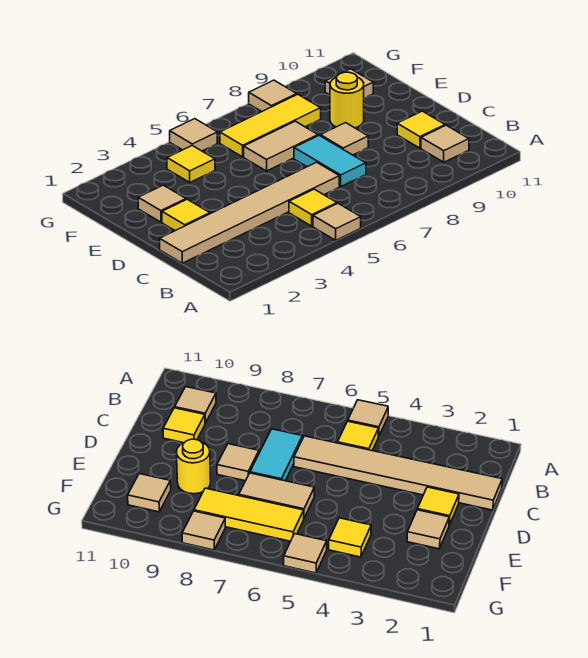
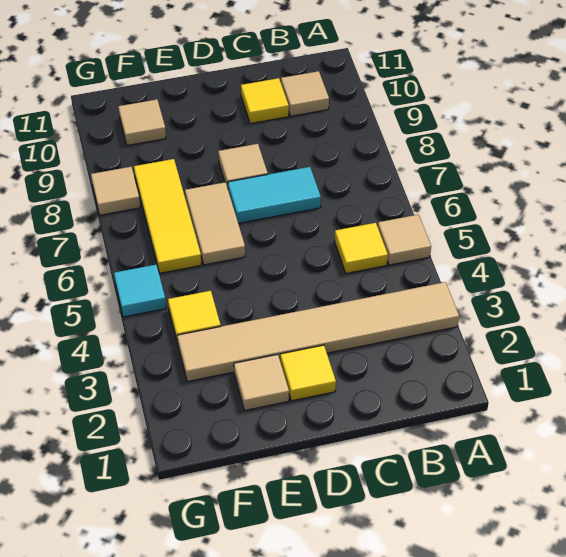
tan 1x6 tile [160,162,339,263] -> tan 1x6 tile turned to [177,282,459,382]
yellow 1x1 round brick [330,72,364,128] -> none
tan 1x1 tile [170,119,217,151] -> cyan 1x1 tile [114,265,166,317]

